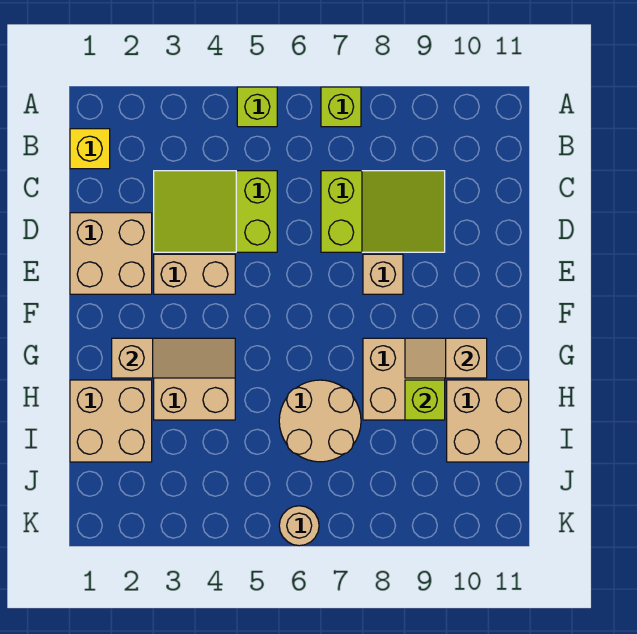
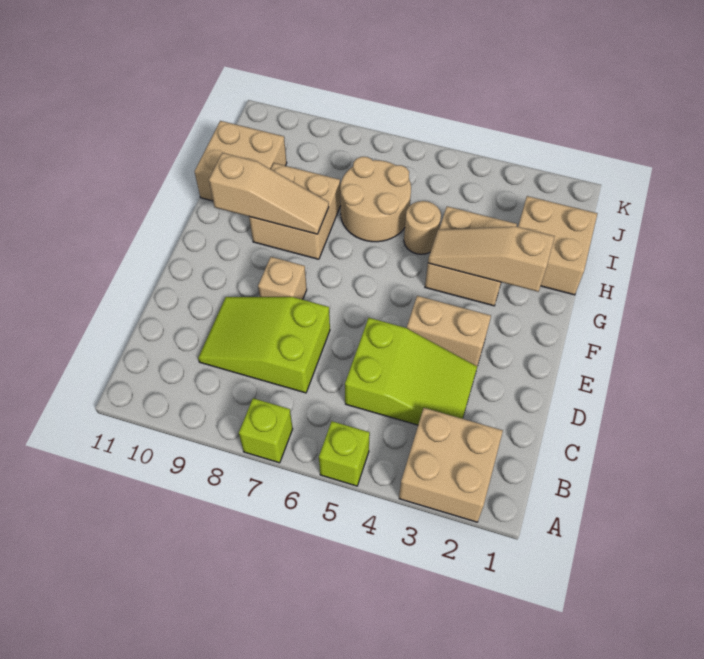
yellow 1x1 brick [70,129,110,169] -> none
tan 2x2 brick [70,213,152,294] -> tan 2x2 brick moved to [399,408,503,522]
tan 1x2 slope [405,338,487,378] -> tan 1x3 slope [209,153,329,234]
lime 1x1 brick [405,380,445,420] -> none
tan 1x1 round brick [279,506,319,546] -> tan 1x1 round brick moved to [404,201,441,254]

